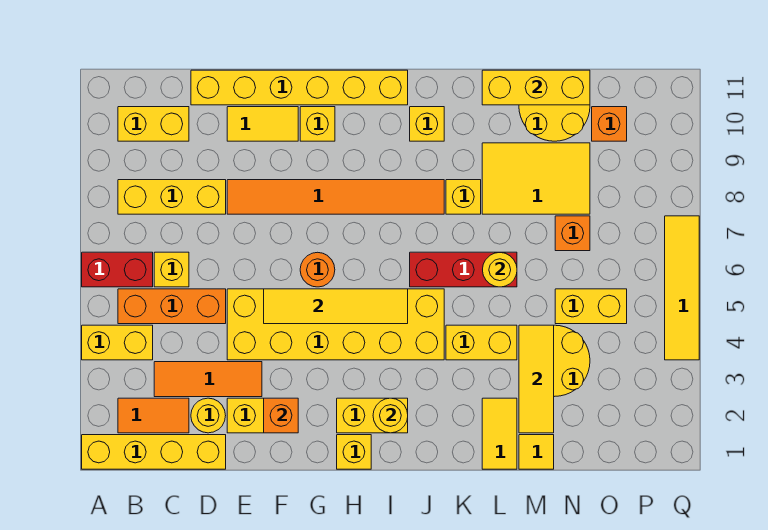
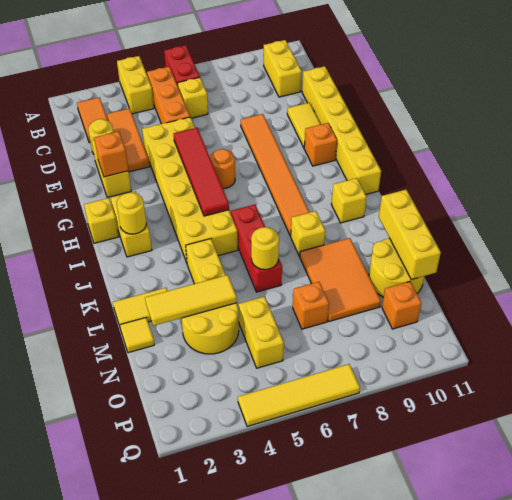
yellow 1x4 brick [82,435,226,469] -> none
yellow 1x3 brick [118,180,226,214] -> none
yellow 1x4 tile [264,289,408,324] -> red 1x4 tile [174,128,229,216]
yellow 1x1 brick [300,107,335,141] -> orange 1x1 brick [304,123,337,166]
yellow 2x3 tile [482,143,590,214] -> orange 2x3 tile [300,238,381,321]

